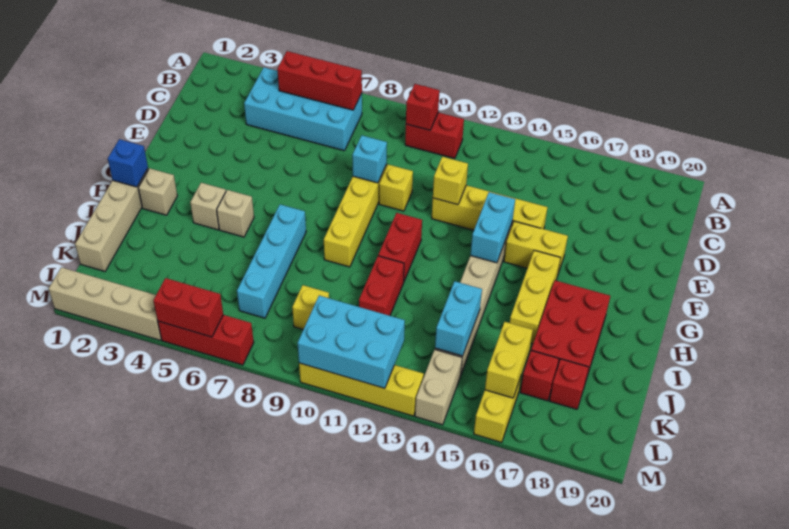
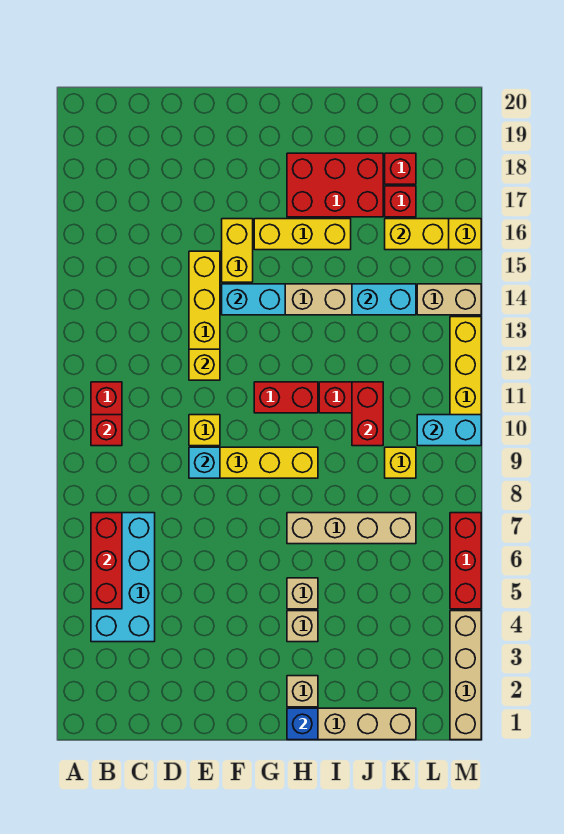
cyan 1x4 brick [237,204,306,318] -> tan 1x4 brick [287,513,416,544]
cyan 2x3 brick [298,296,405,388] -> cyan 1x2 brick [417,415,481,446]
red 1x2 brick [153,278,223,337] -> red 1x2 brick moved to [352,382,383,446]

